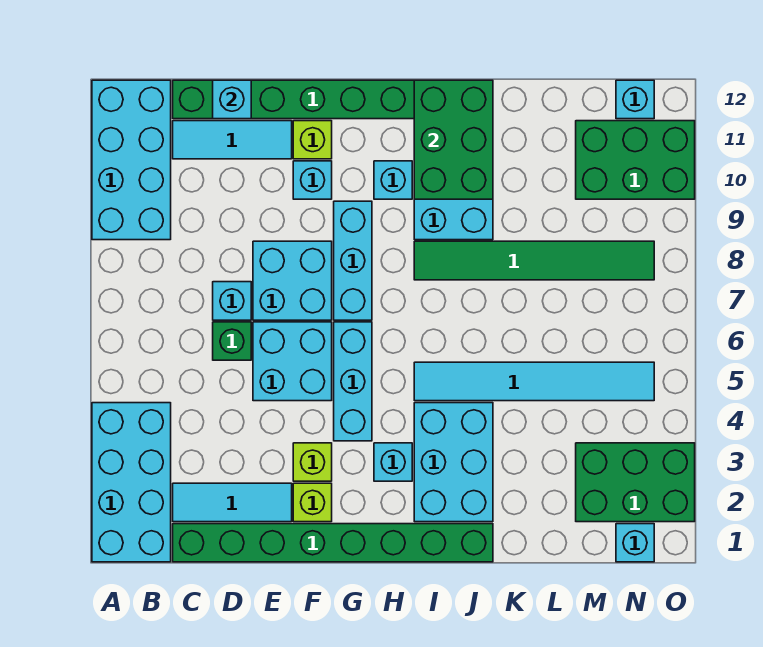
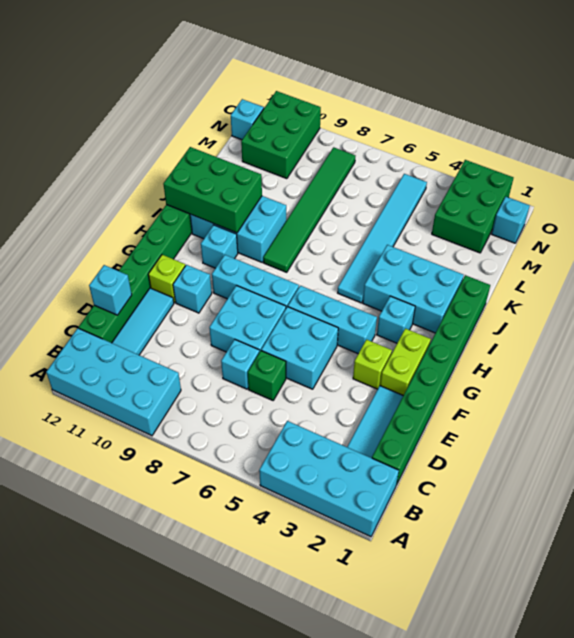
lime 1x1 brick [293,483,332,522] -> lime 1x2 brick [380,328,431,395]

